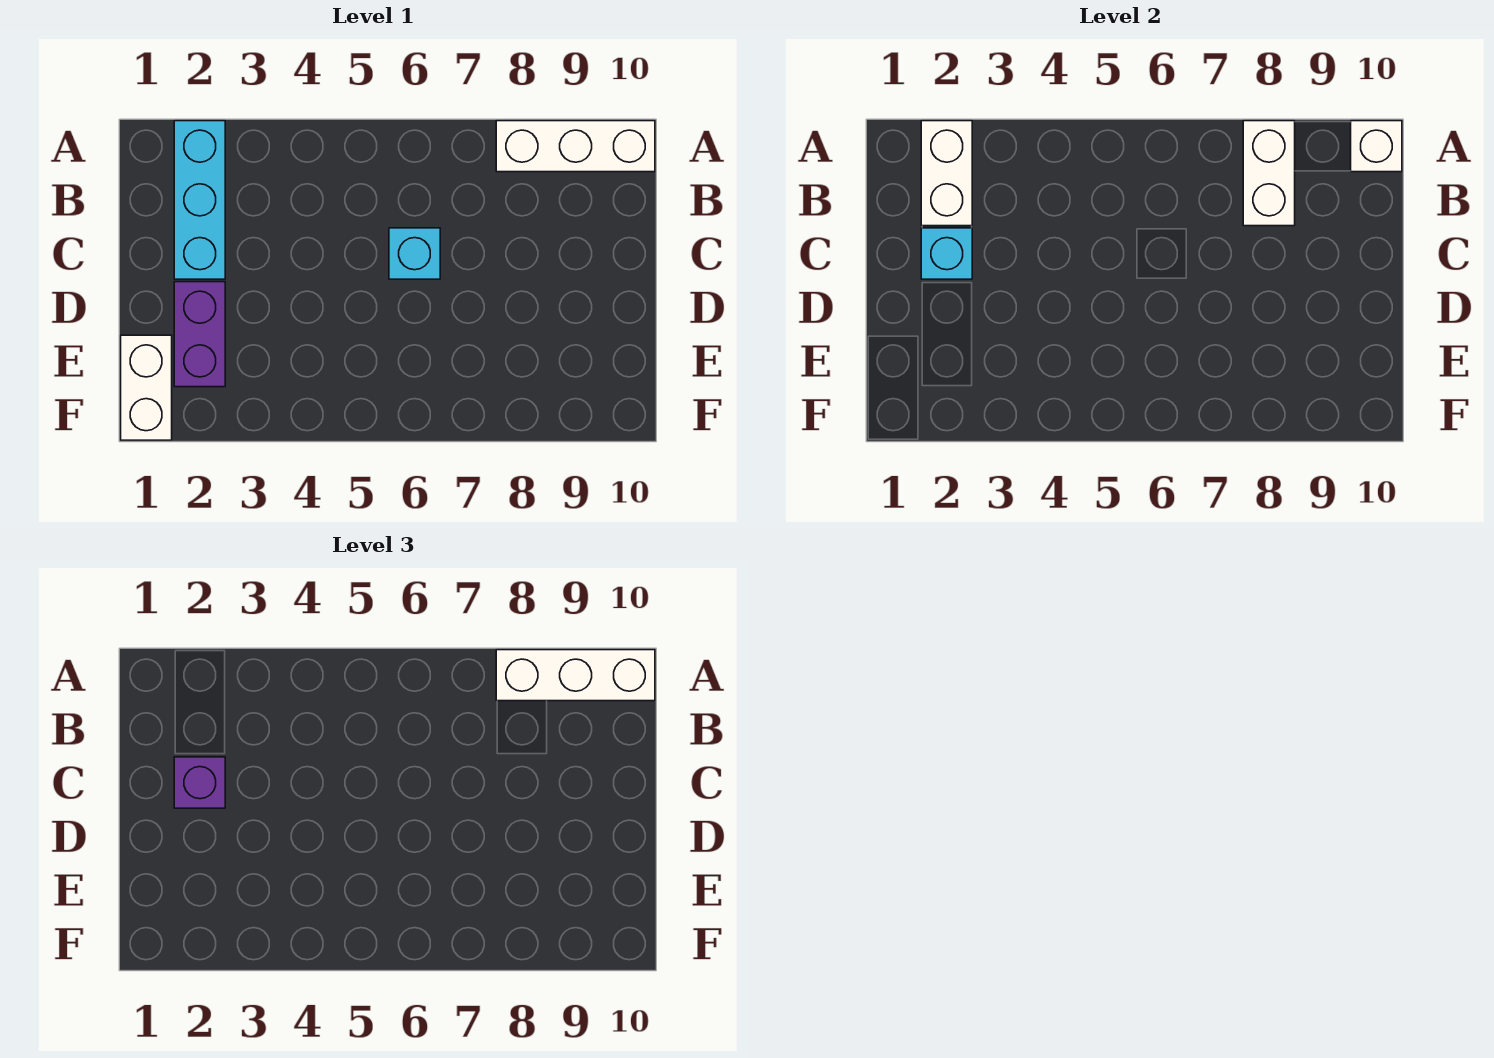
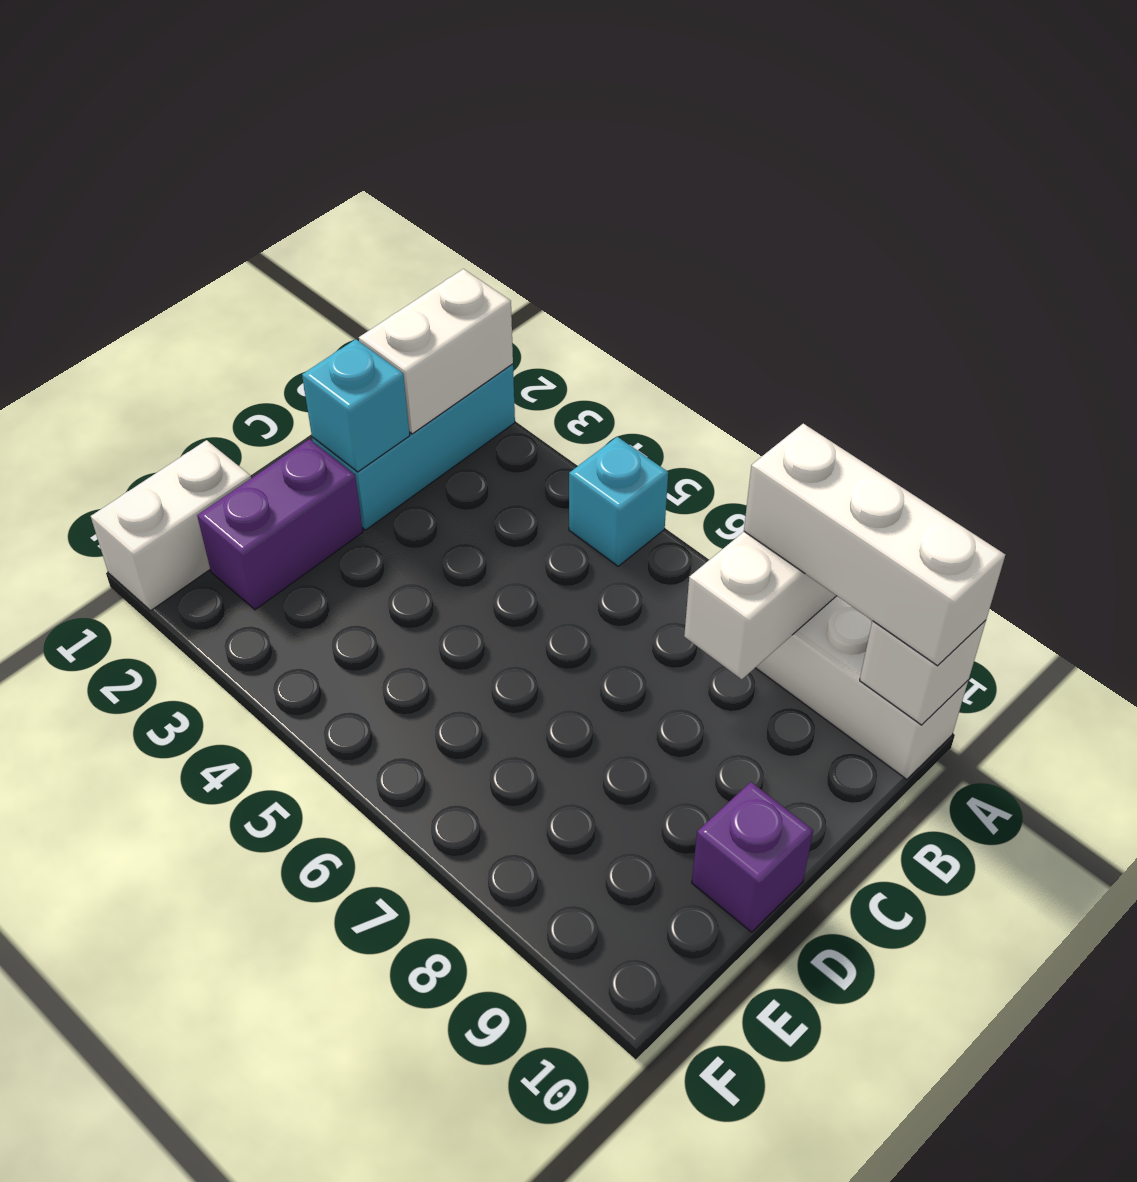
purple 1x1 brick [174,757,225,808] -> purple 1x1 brick moved to [692,782,813,932]
cyan 1x1 brick [389,228,440,279] -> cyan 1x1 brick moved to [569,437,668,566]

